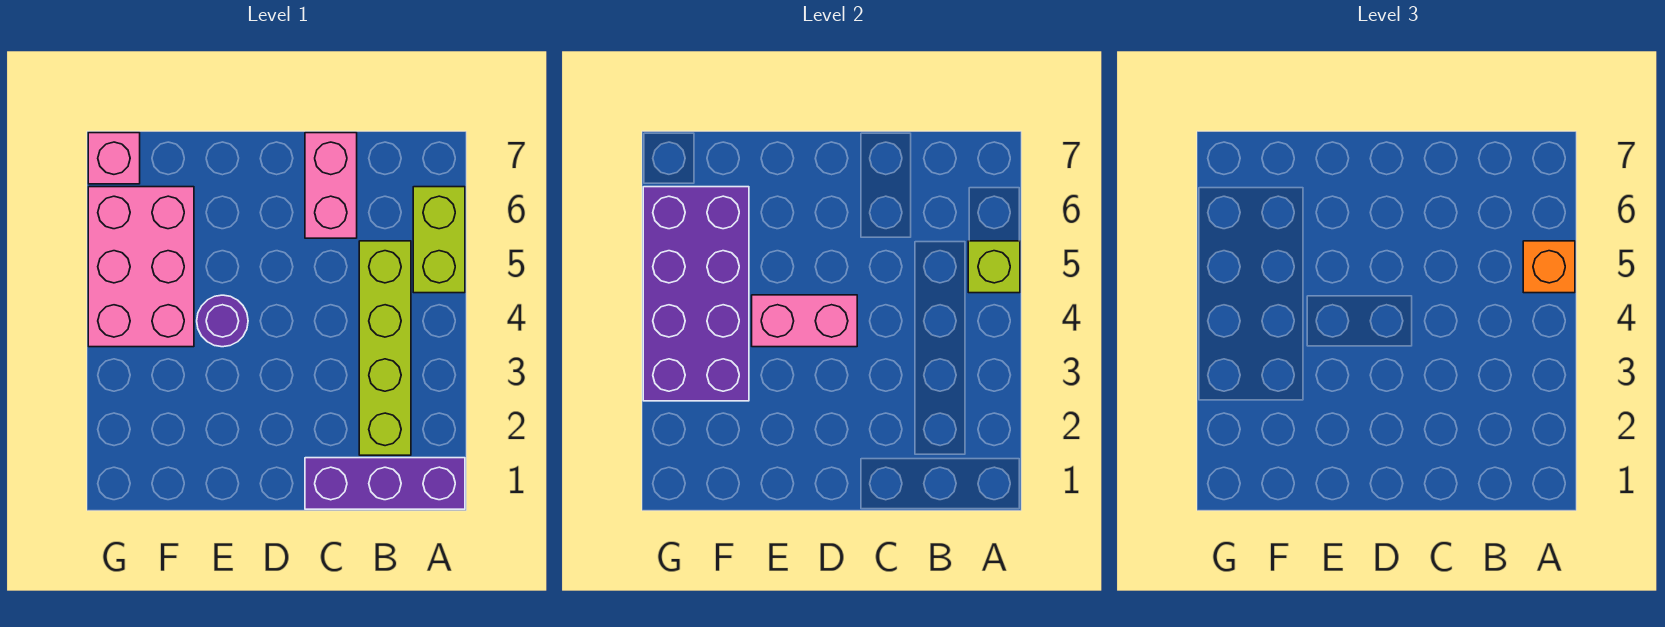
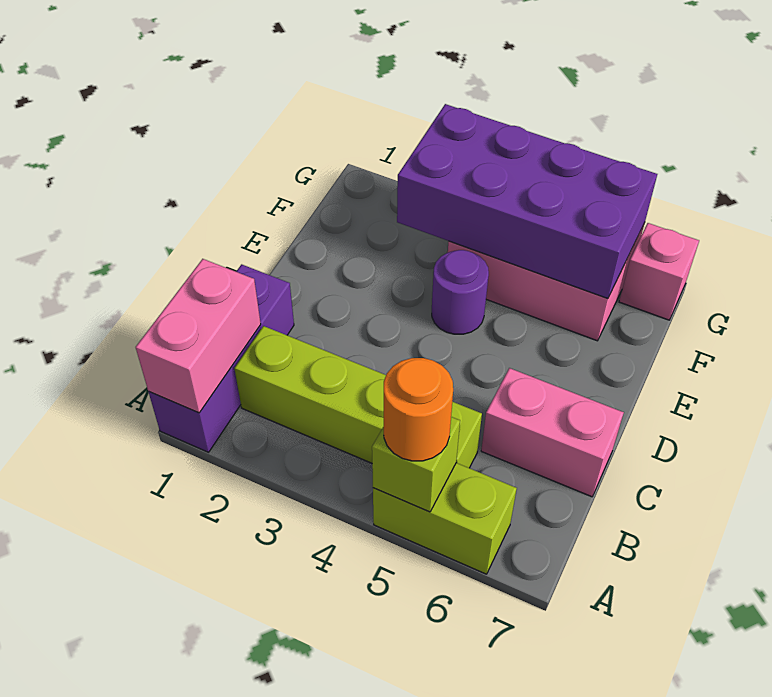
orange 1x1 brick [1523,241,1575,293] -> orange 1x1 round brick [384,358,453,461]
pink 1x2 brick [752,295,857,347] -> pink 1x2 brick moved to [136,259,261,413]

